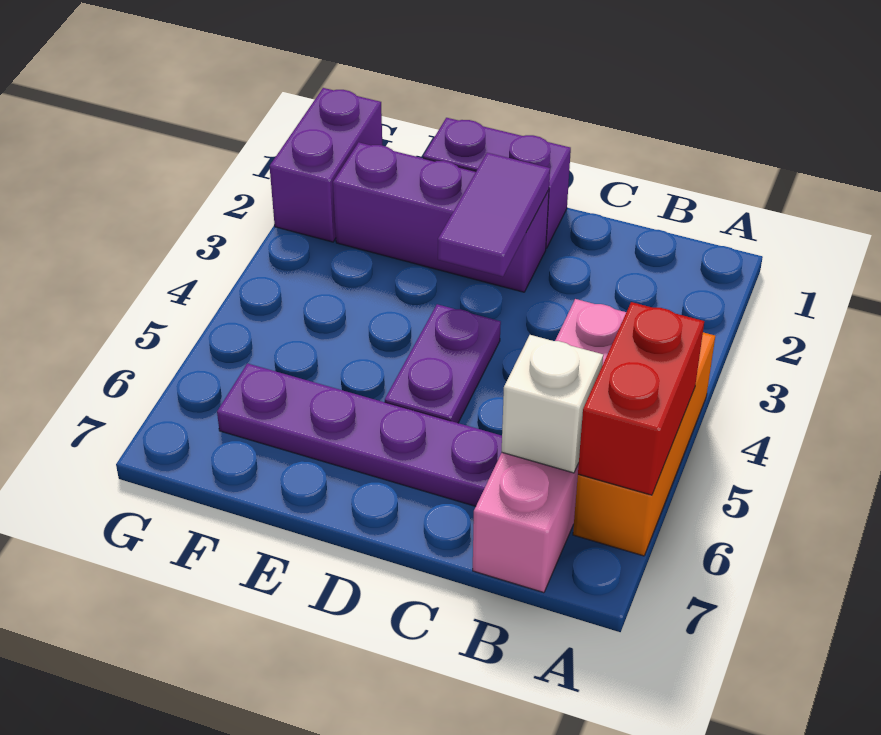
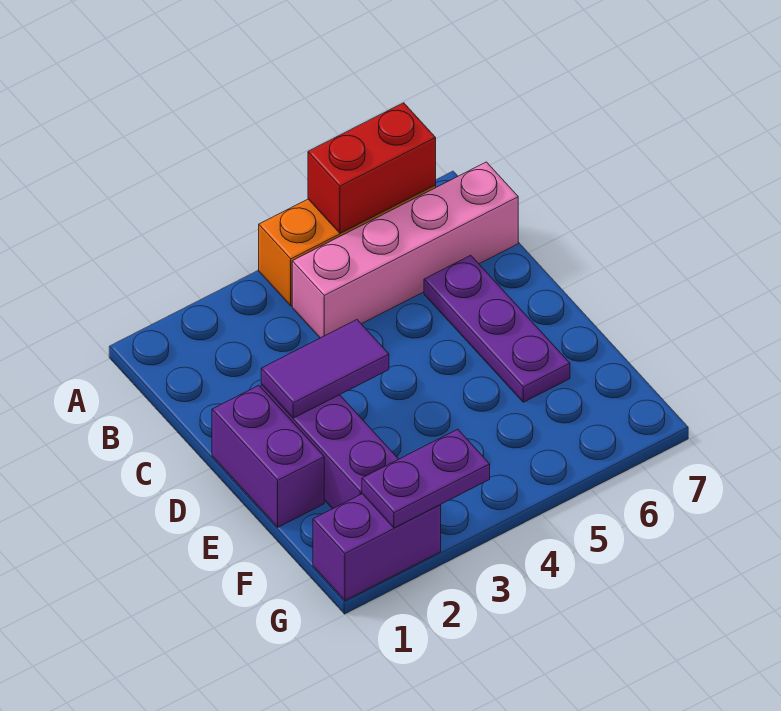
white 1x1 brick [502,335,603,473] -> none
purple 1x4 plate [217,363,502,506] -> purple 1x3 plate [424,255,570,402]
purple 1x2 plate [385,304,501,423] -> purple 1x2 plate moved to [362,429,490,528]

